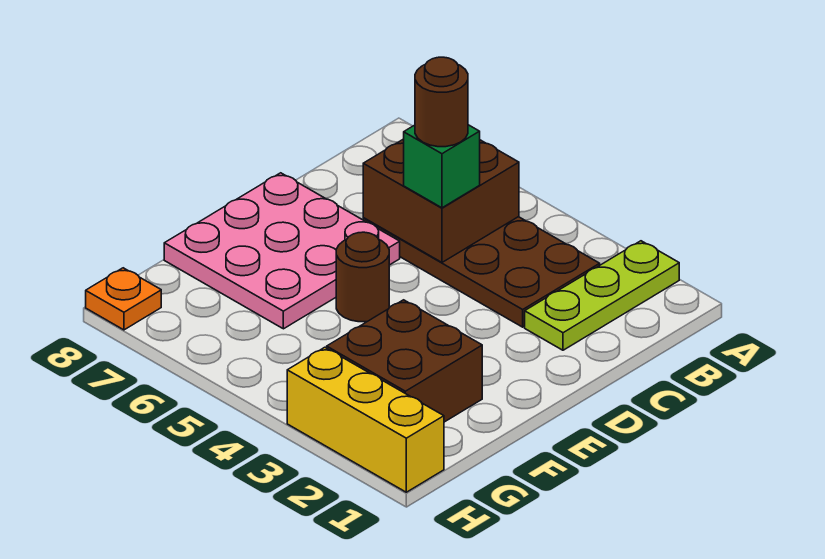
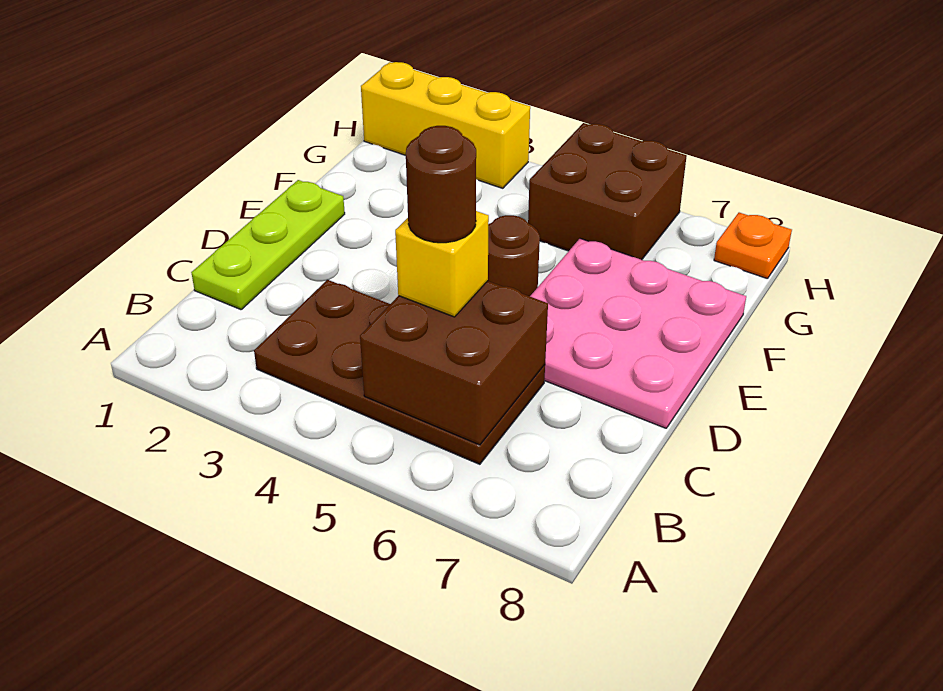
lime 1x3 plate [525,241,679,350] -> lime 1x3 plate moved to [191,180,345,310]
green 1x1 brick [404,125,480,208] -> yellow 1x1 brick [395,211,489,317]
brown 2x2 brick [327,300,482,422] -> brown 2x2 brick moved to [528,123,687,260]

